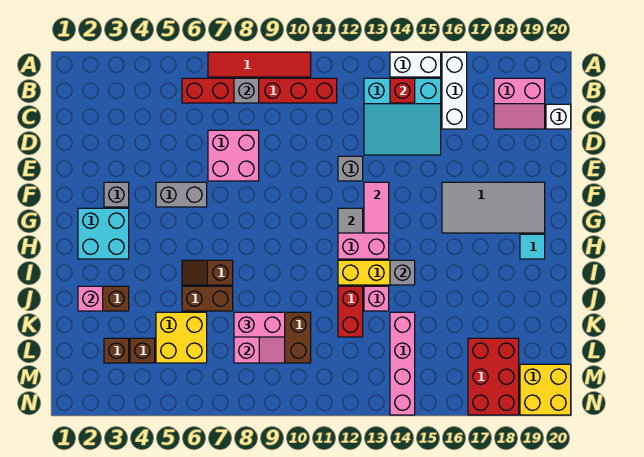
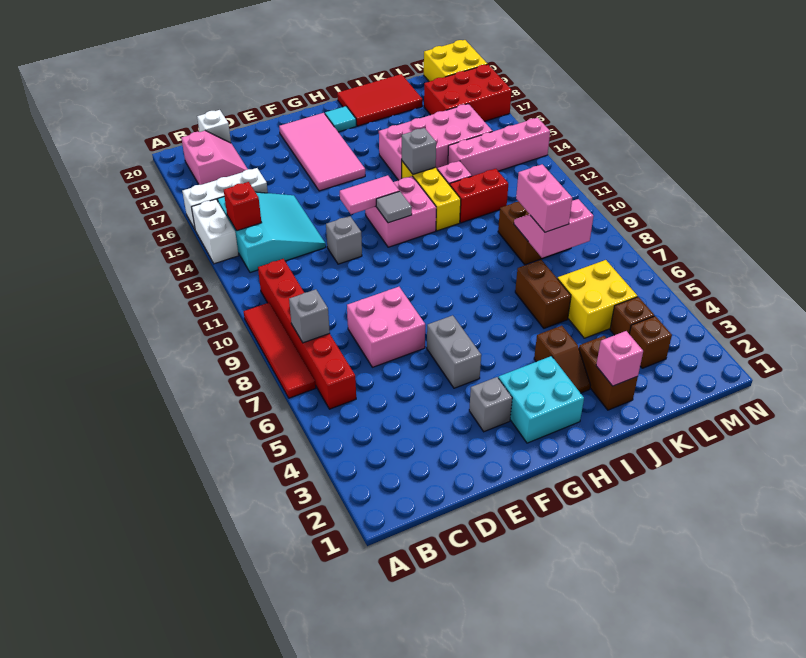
grey 2x4 tile [442,182,545,233] -> pink 2x4 tile [279,113,365,191]
brown 1x2 slope [182,260,233,285] -> brown 1x2 slope moved to [534,326,590,393]
none -> pink 2x4 brick [379,104,492,180]
none -> red 2x3 tile [337,74,423,126]

